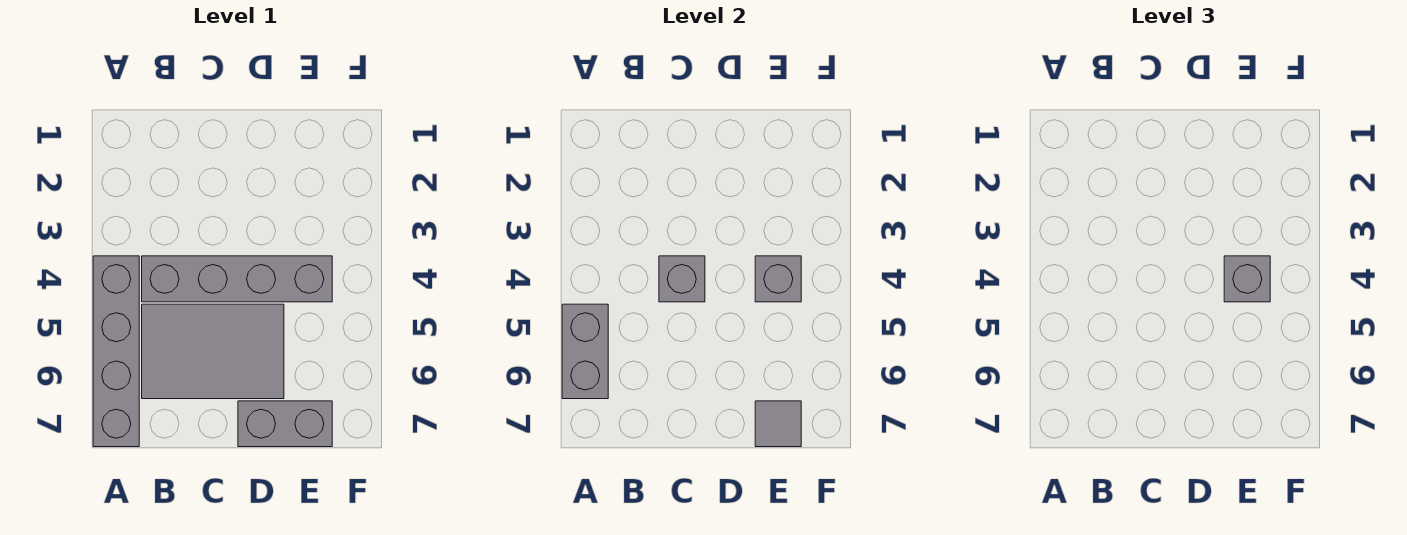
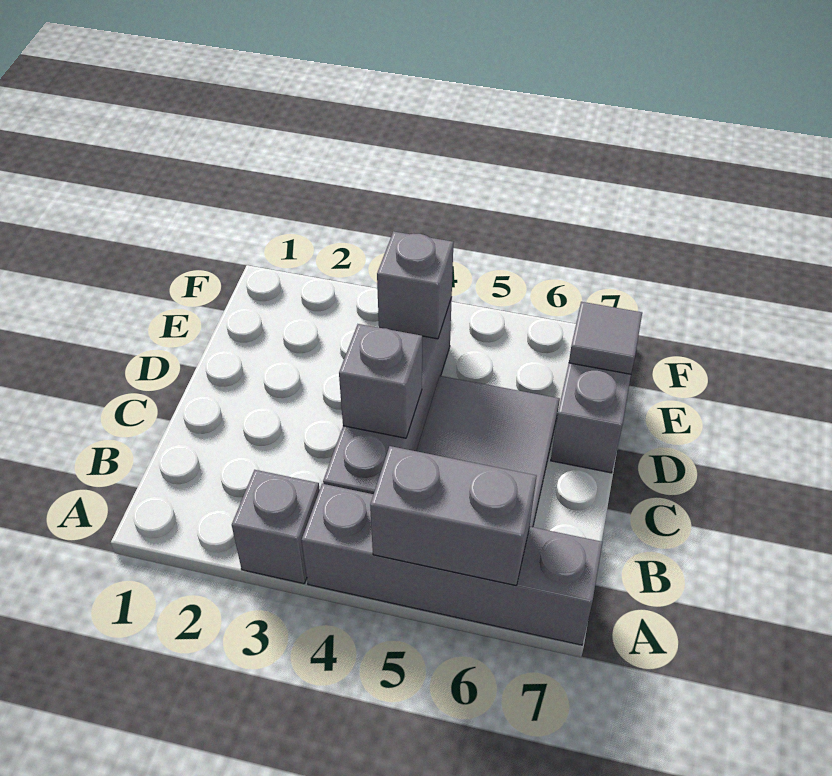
grey 1x1 brick [1224,256,1270,302] -> grey 1x1 brick moved to [232,470,320,584]

